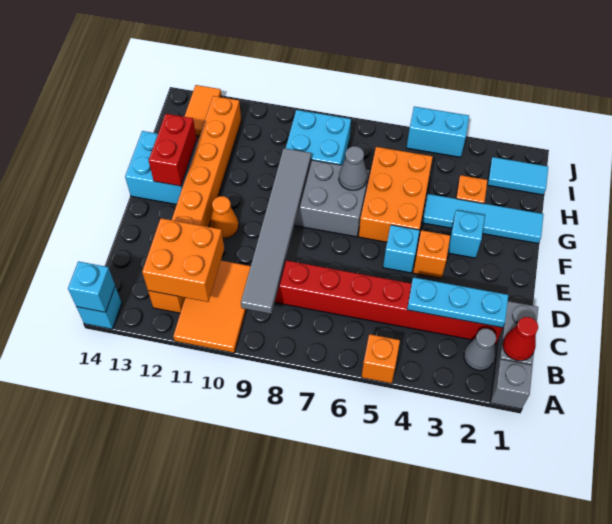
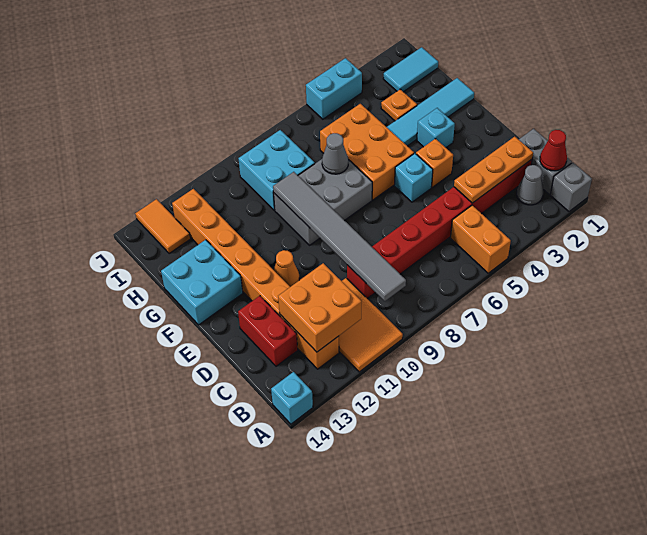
orange 1x1 brick [362,334,400,384] -> orange 1x2 brick [450,205,511,273]
cyan 1x1 brick [68,261,115,312] -> none
cyan 1x3 plate [407,277,508,328] -> orange 1x3 plate [454,137,533,203]
red 1x2 brick [149,114,197,186] -> red 1x2 brick moved to [238,296,298,366]

